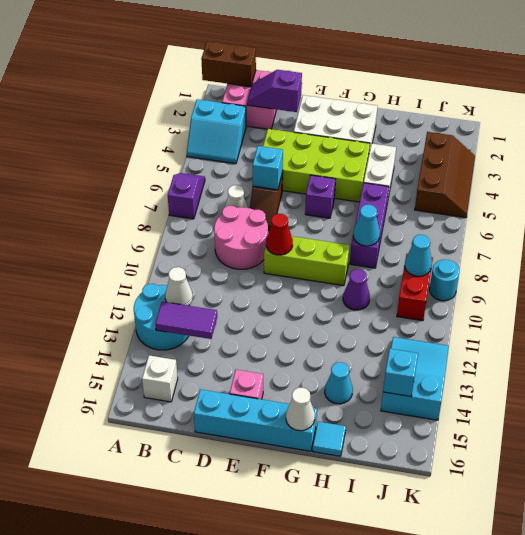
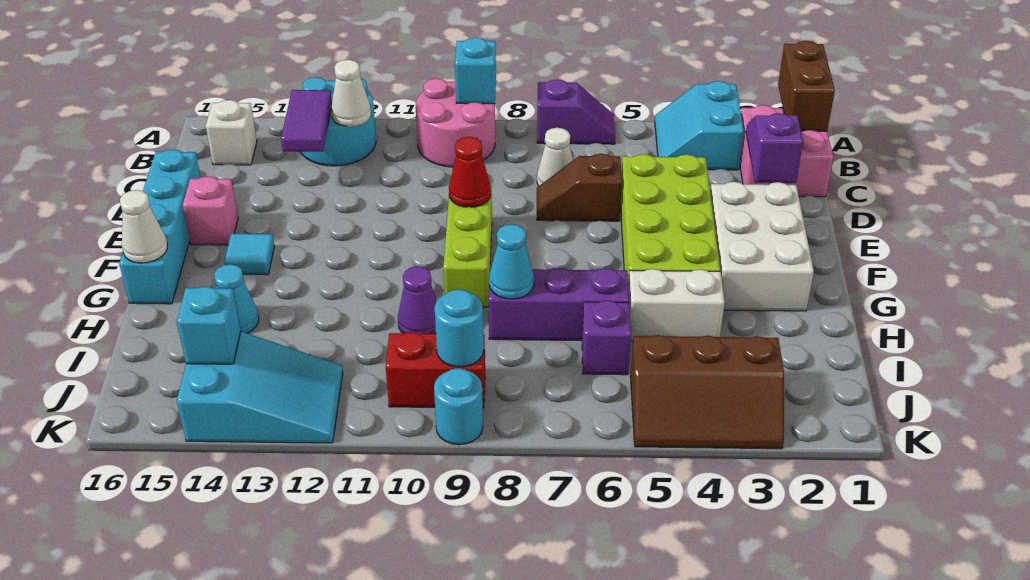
pink 2x2 round brick [214,206,268,269] -> pink 2x2 round brick moved to [416,78,495,167]
cyan 1x1 brick [253,146,283,190] -> cyan 1x1 brick moved to [455,38,496,104]
purple 1x1 brick [305,175,336,218] -> purple 1x1 brick moved to [582,301,631,375]
cyan 1x1 tile [313,422,346,456] -> cyan 1x1 tile moved to [224,234,274,275]
cyan 1x1 cone [405,235,432,276] -> cyan 1x1 round brick [435,289,484,367]

